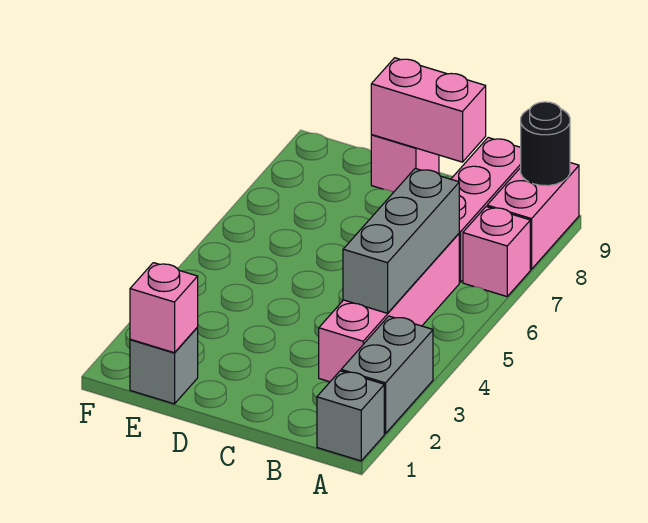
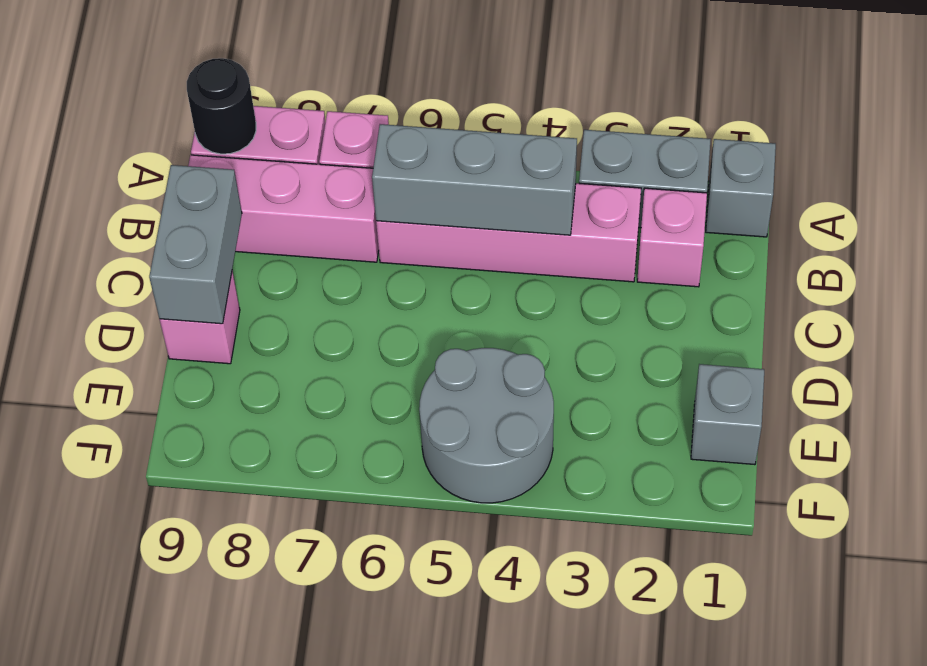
pink 1x2 brick [371,58,486,162] -> grey 1x2 brick [149,165,242,324]
pink 1x1 brick [130,263,198,353] -> pink 1x1 brick moved to [637,188,707,287]
none -> grey 2x2 round brick [419,348,554,503]

